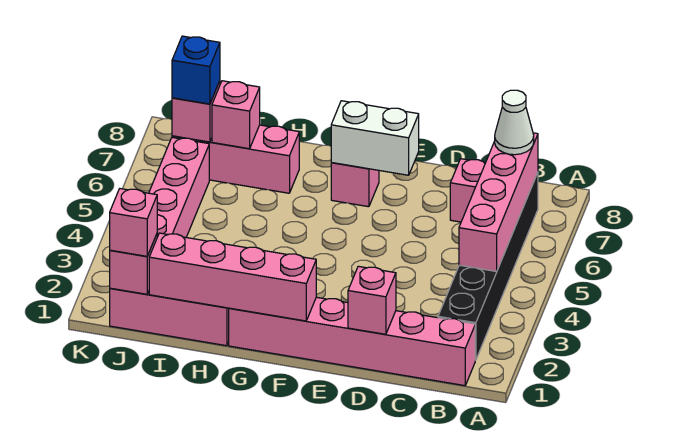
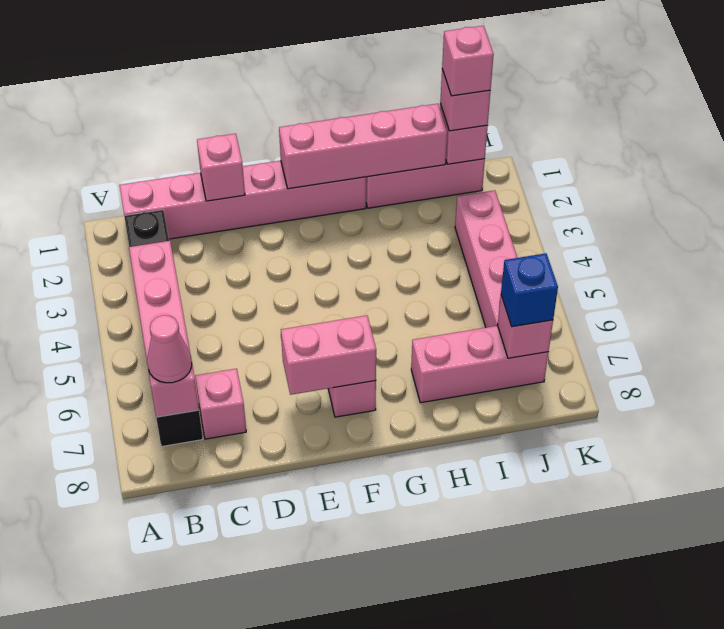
white 1x1 cone [495,90,534,155] -> pink 1x1 cone [147,315,192,383]
white 1x2 brick [331,101,419,175] -> pink 1x2 brick [281,315,376,395]
pink 1x1 brick [212,81,260,149] -> pink 1x1 brick moved to [442,26,494,96]

